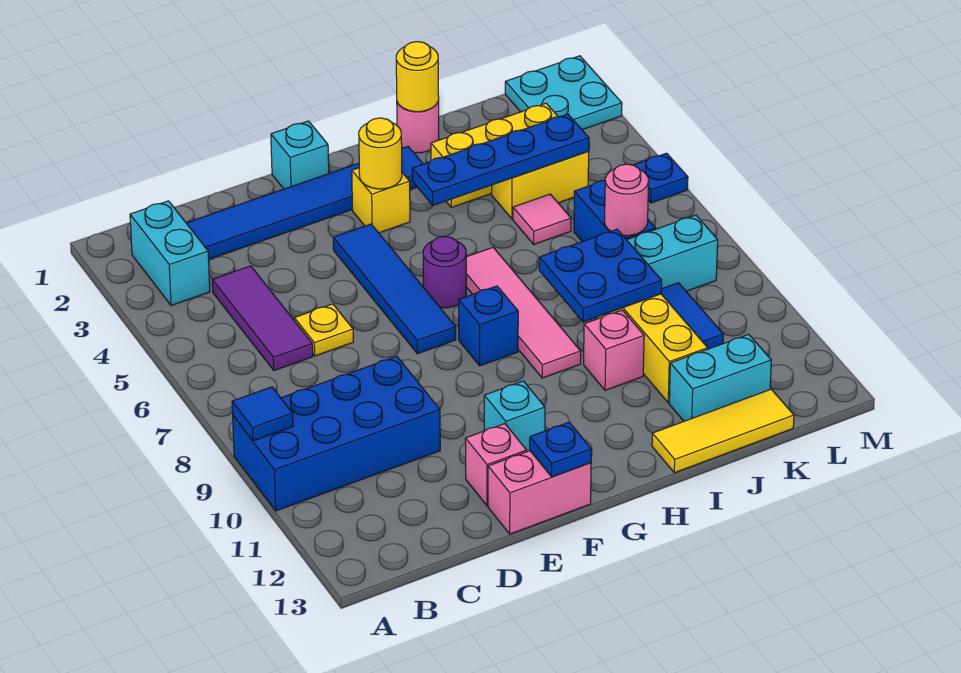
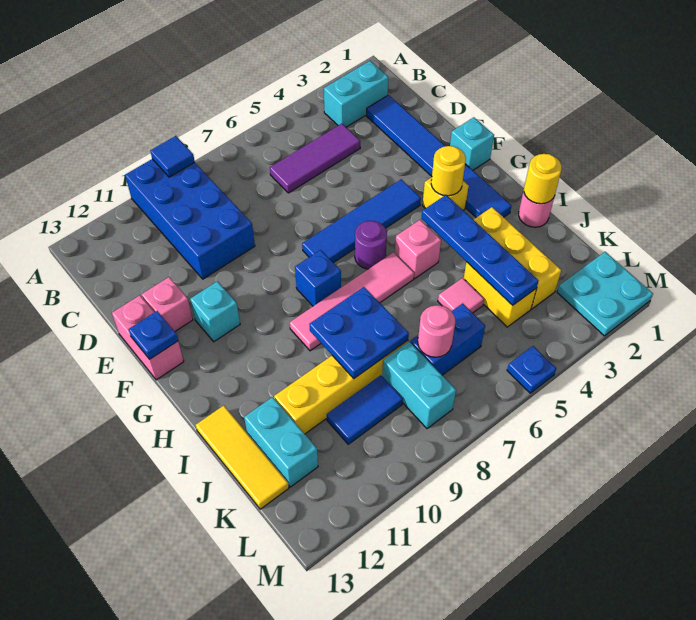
yellow 1x1 plate [294,304,353,356] -> none
pink 1x1 brick [584,310,644,390] -> pink 1x1 brick moved to [395,220,441,278]

